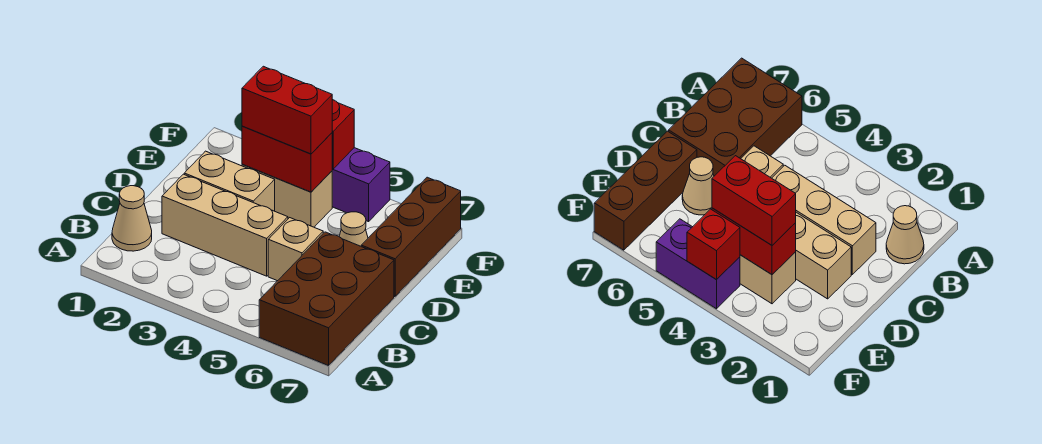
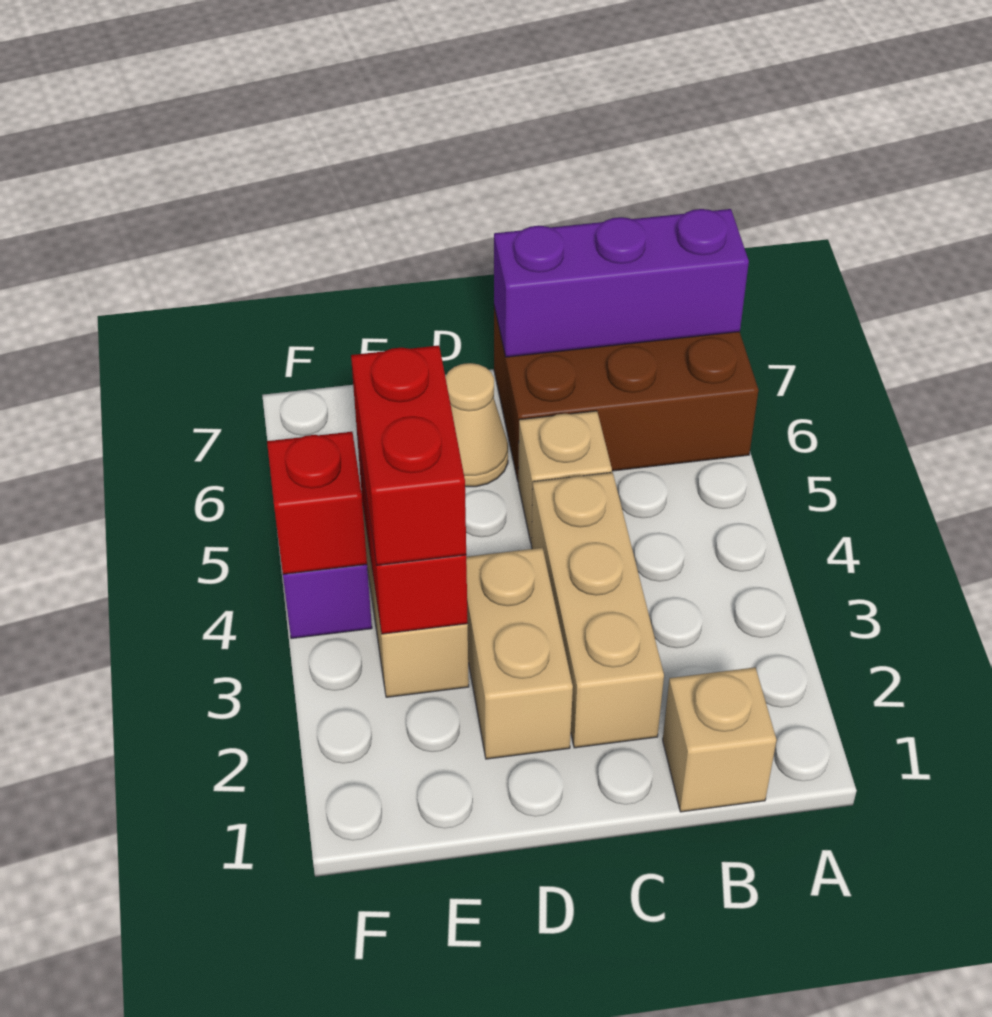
none -> purple 1x3 brick [494,209,749,357]
tan 1x1 cone [112,186,152,251] -> tan 1x1 brick [663,667,777,812]
brown 1x3 brick [361,177,461,296] -> none

